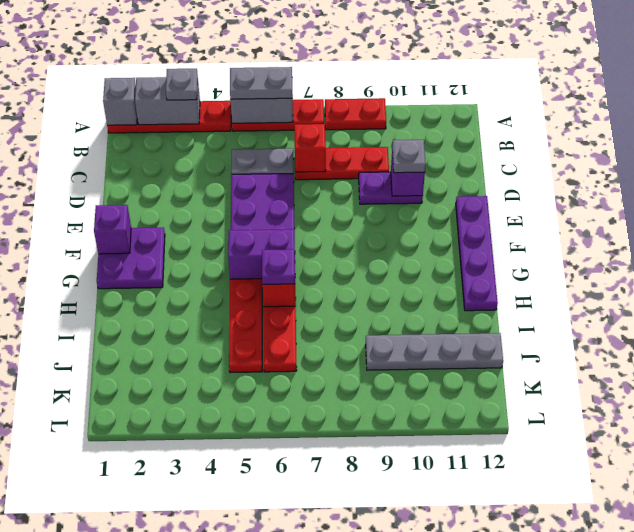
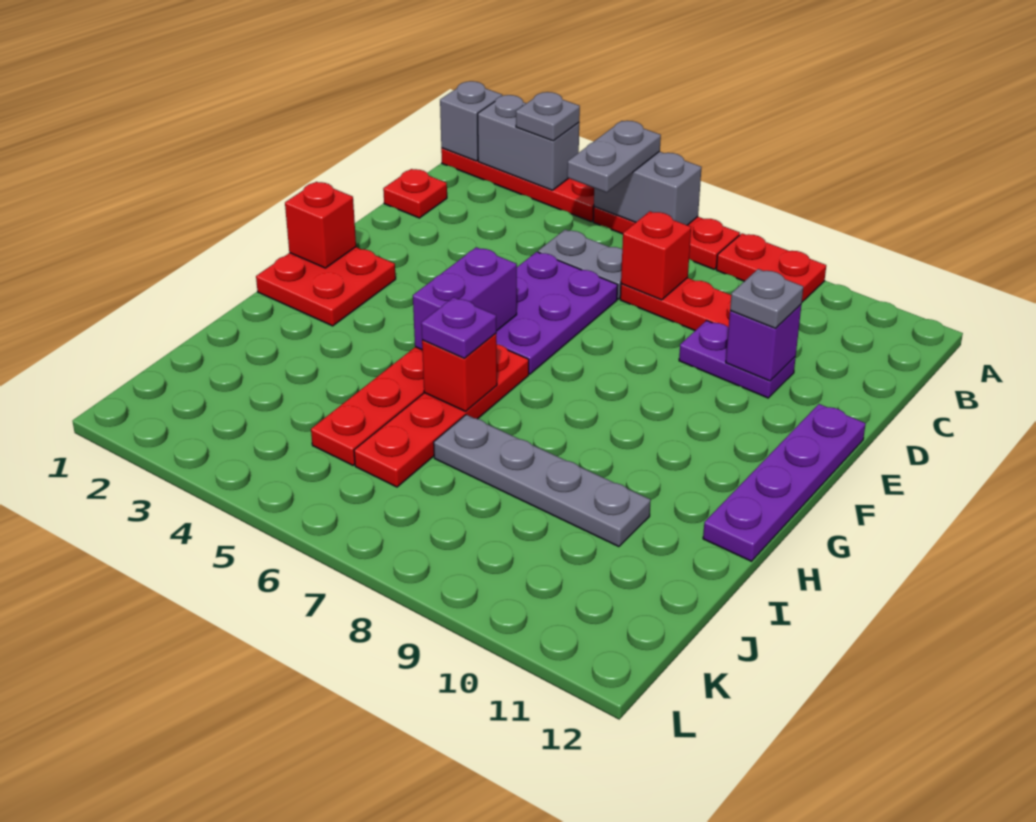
grey 1x2 plate [230,67,292,99] -> grey 1x2 plate turned to [567,121,661,192]
none -> red 1x1 plate [383,169,447,218]
purple 2x2 plate [97,227,165,289] -> red 2x2 plate [256,247,396,326]
purple 1x1 brick [94,205,131,254] -> red 1x1 brick [285,182,356,268]
purple 1x2 brick [228,229,295,279] -> purple 1x2 brick turned to [413,247,517,350]
grey 1x4 plate [366,333,503,370] -> grey 1x4 plate moved to [434,415,651,547]

